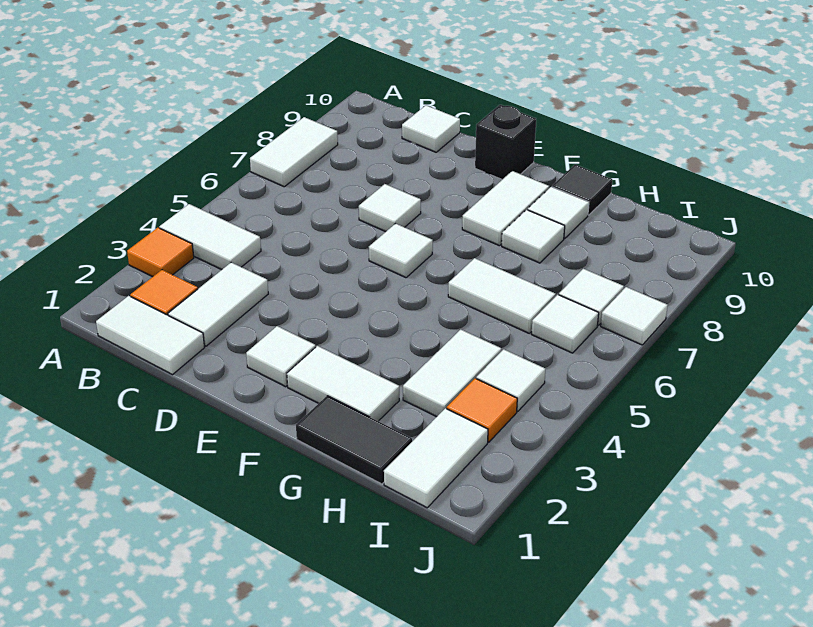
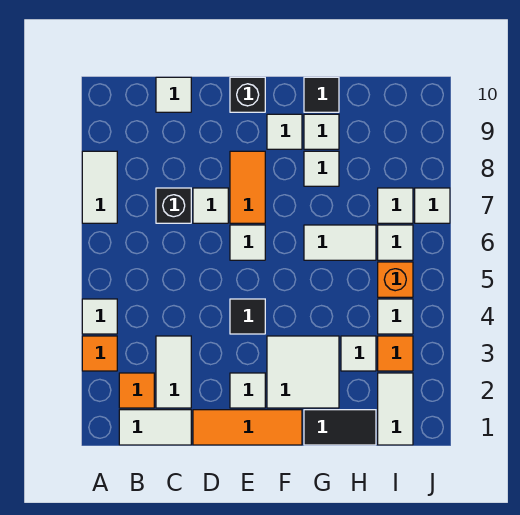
white 1x2 tile [159,204,261,270] -> white 1x1 tile [82,299,117,334]
none -> black 1x1 brick [156,188,191,223]
none -> orange 1x3 tile [193,410,302,445]
none -> black 1x1 tile [230,299,265,334]
none -> orange 1x2 tile [230,151,265,223]
white 1x2 tile [287,346,399,421] -> white 2x2 tile [267,336,339,408]
white 1x2 tile [462,171,549,246] -> white 1x1 tile [267,114,302,149]
white 1x2 tile [403,330,501,417] -> white 1x1 tile [341,336,376,371]
none -> orange 1x1 brick [378,262,413,297]

